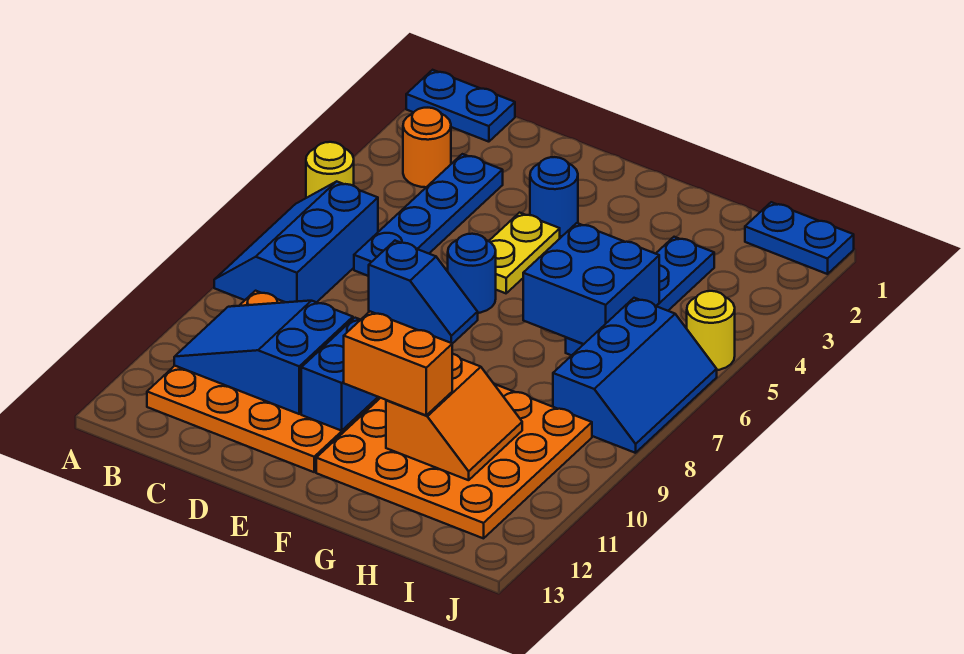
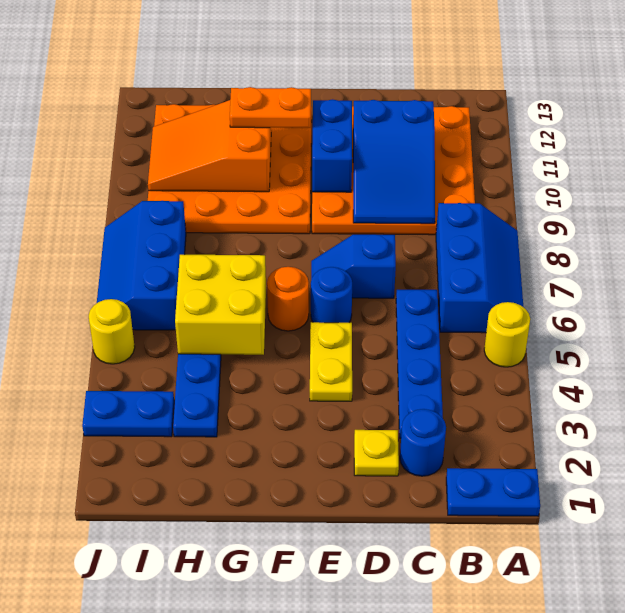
orange 1x1 round brick [403,108,451,187] -> orange 1x1 round brick moved to [267,267,309,331]
blue 2x3 slope [174,301,353,414] -> blue 2x3 slope turned to [353,100,435,224]
none -> yellow 1x1 plate [354,430,399,476]
blue 1x1 round brick [530,157,578,236] -> blue 1x1 round brick moved to [400,409,446,476]
orange 1x2 brick [344,312,452,415] -> orange 1x2 plate [230,87,311,128]
blue 2x2 brick [523,223,659,344] -> yellow 2x2 brick [175,255,266,355]
orange 2x2 slope [386,354,522,480] -> orange 2x3 slope [148,100,271,192]
blue 1x2 plate [745,202,854,274] -> blue 1x2 plate moved to [82,391,174,437]

